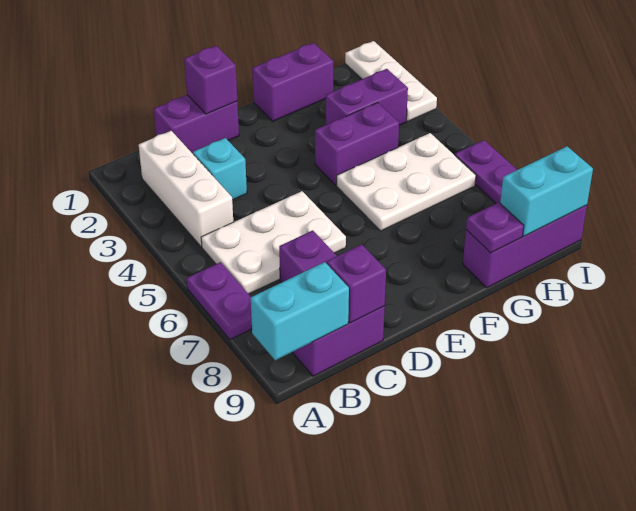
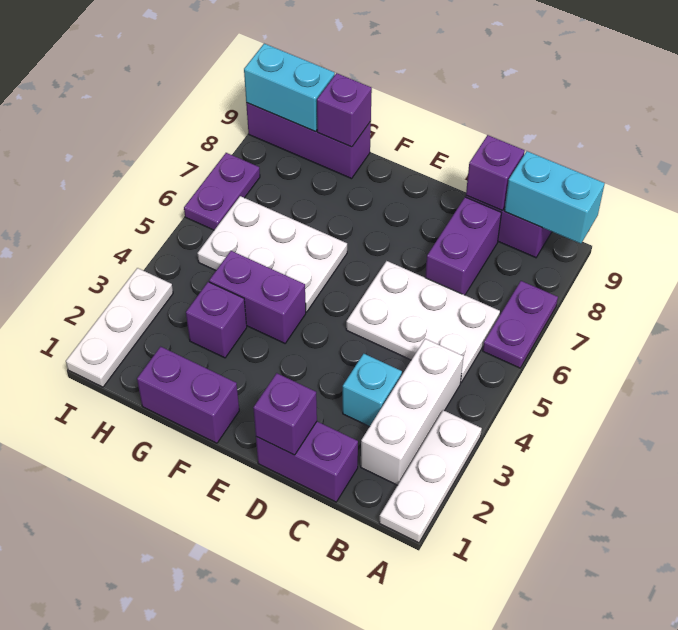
none -> white 1x3 plate [379,410,482,543]
purple 1x2 brick [326,69,408,125] -> purple 1x1 brick [186,282,247,358]
purple 1x1 plate [466,202,524,253] -> purple 1x1 brick [317,73,372,147]

